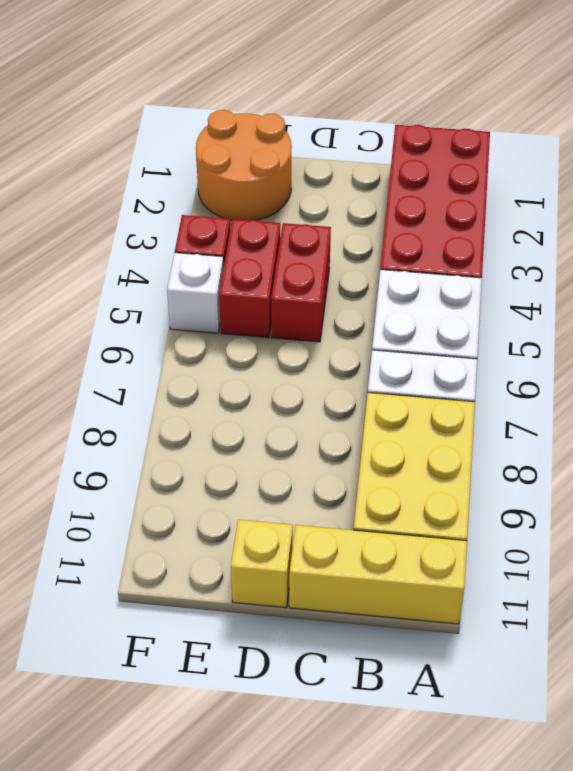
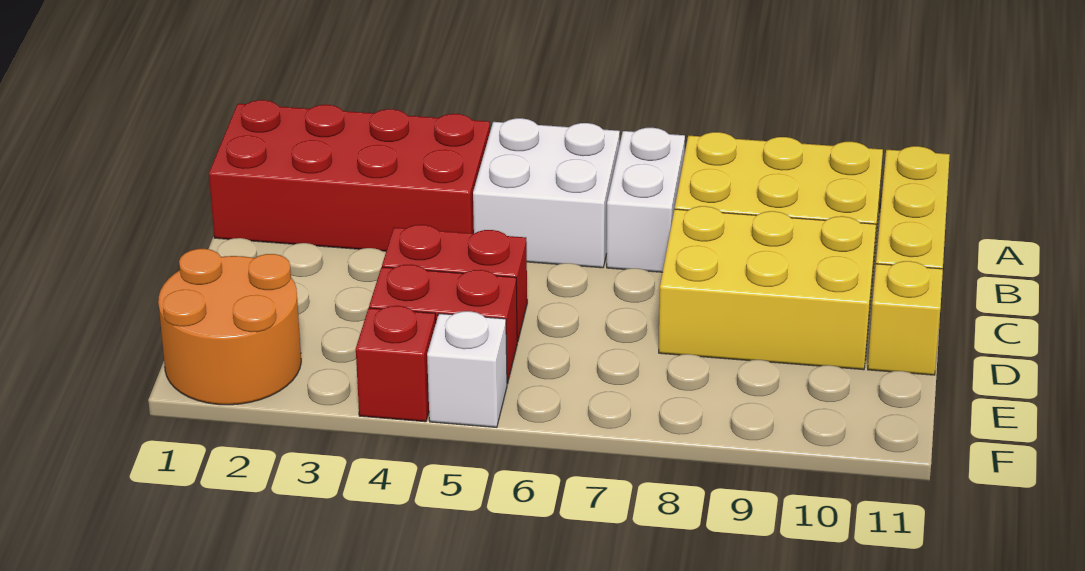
none -> yellow 2x3 brick [659,206,876,370]

